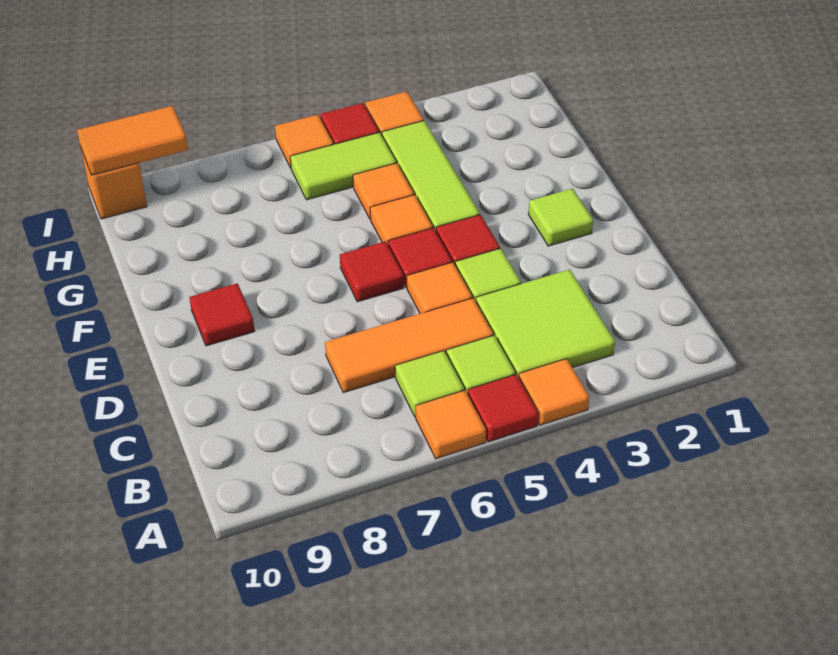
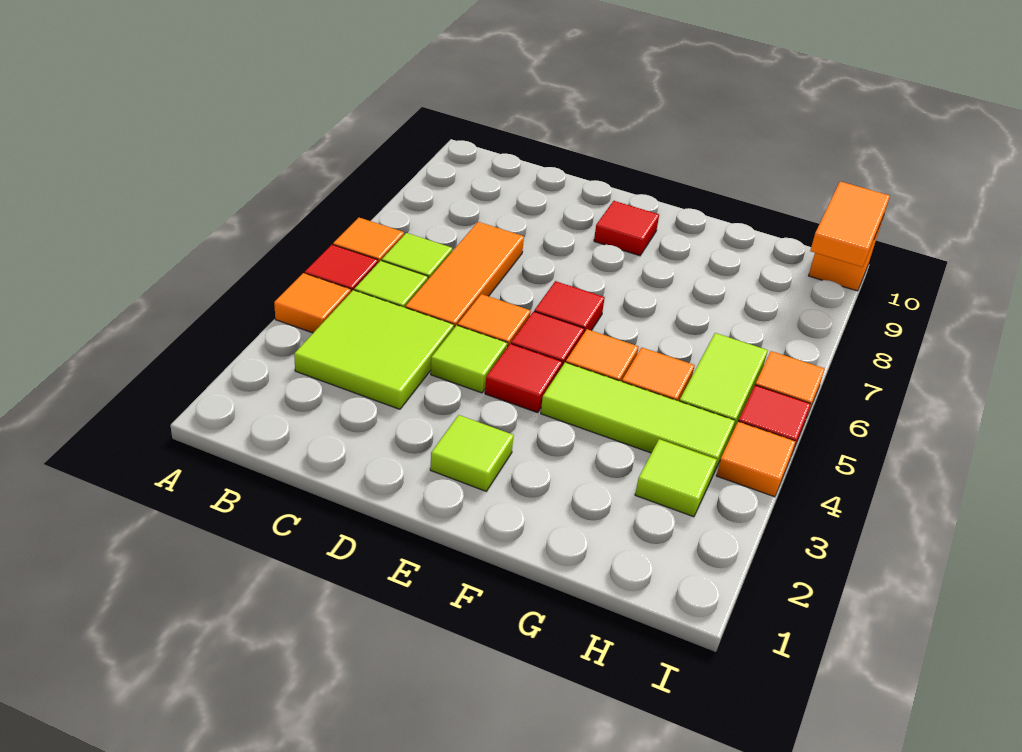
none -> lime 1x1 tile [635,439,717,517]

